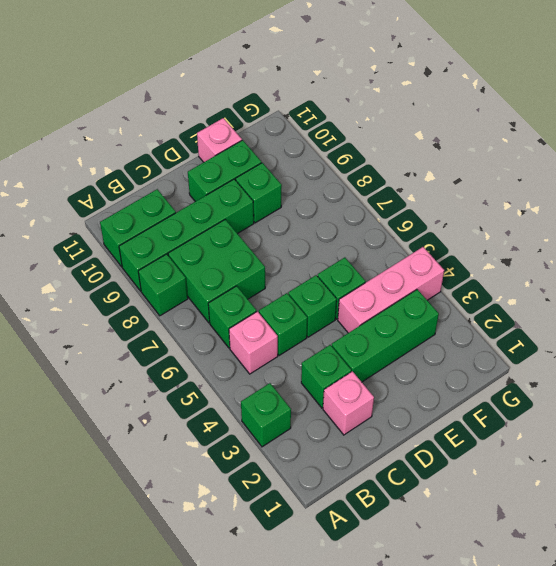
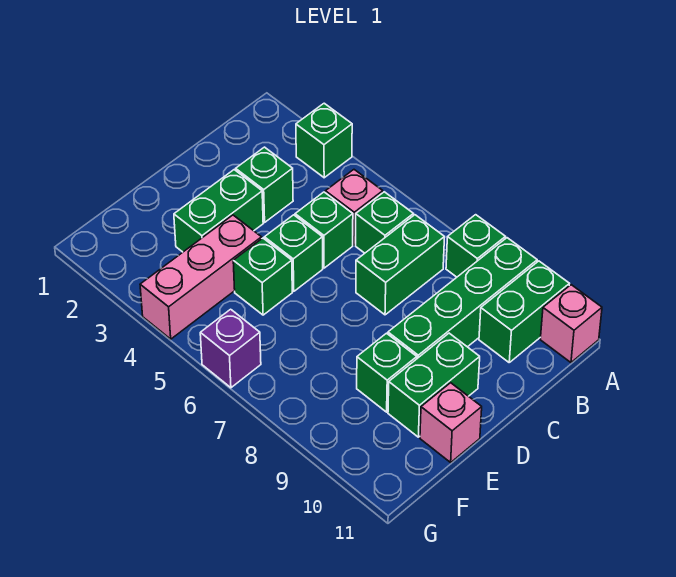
green 2x2 brick [168,219,265,323] -> green 1x2 brick [356,215,445,315]
pink 1x1 brick [323,371,374,435] -> pink 1x1 brick moved to [540,285,602,362]
green 1x3 brick [332,289,439,382] -> green 1x2 brick [174,170,263,252]
none -> purple 1x1 brick [200,309,261,388]

